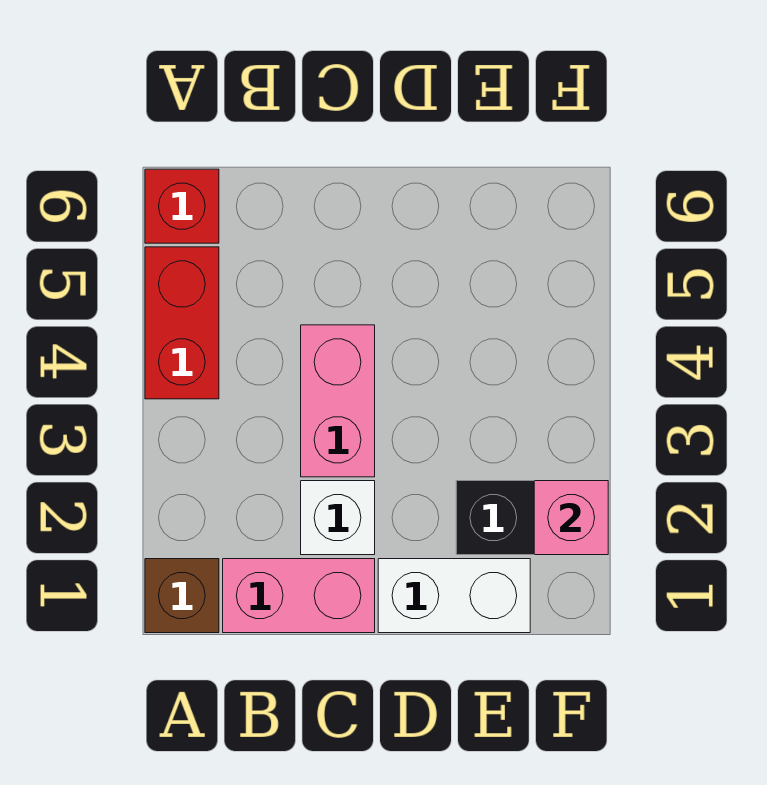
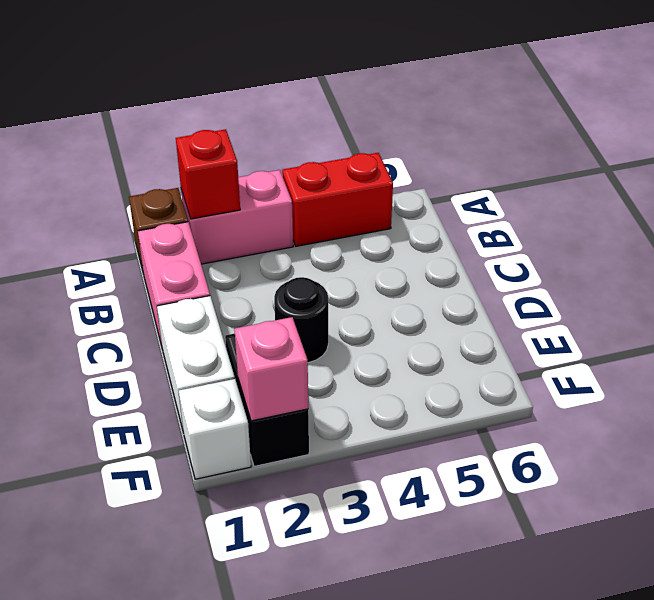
red 1x1 brick [145,169,219,243] -> red 1x1 brick moved to [176,129,240,219]
white 1x1 brick [301,481,375,555] -> white 1x1 brick moved to [179,379,251,479]
pink 1x2 brick [301,325,375,477] -> pink 1x2 brick moved to [181,170,293,264]
none -> black 1x1 round brick [274,277,328,363]

